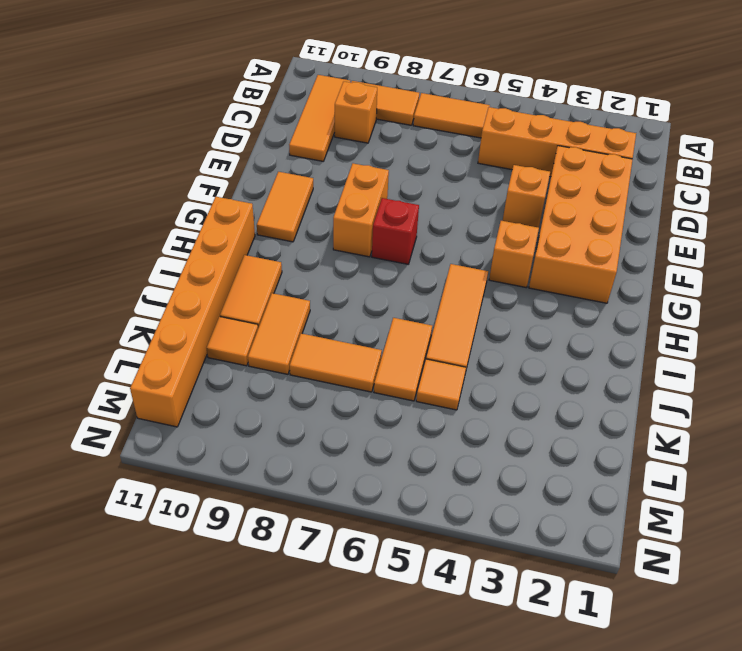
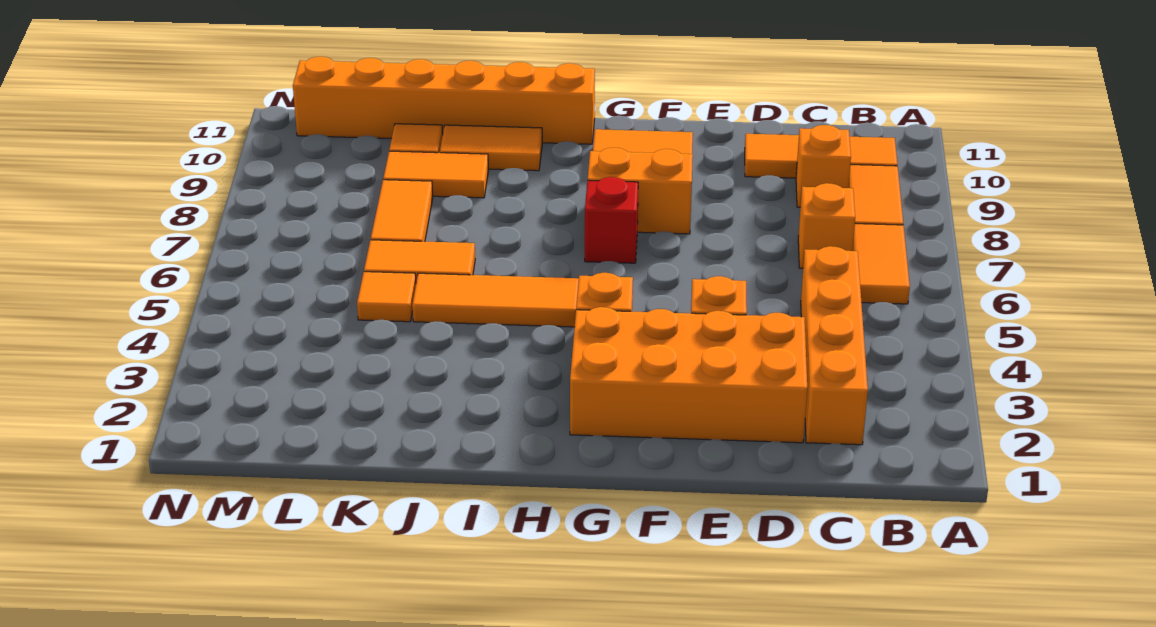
none -> orange 1x1 brick [798,183,855,268]

